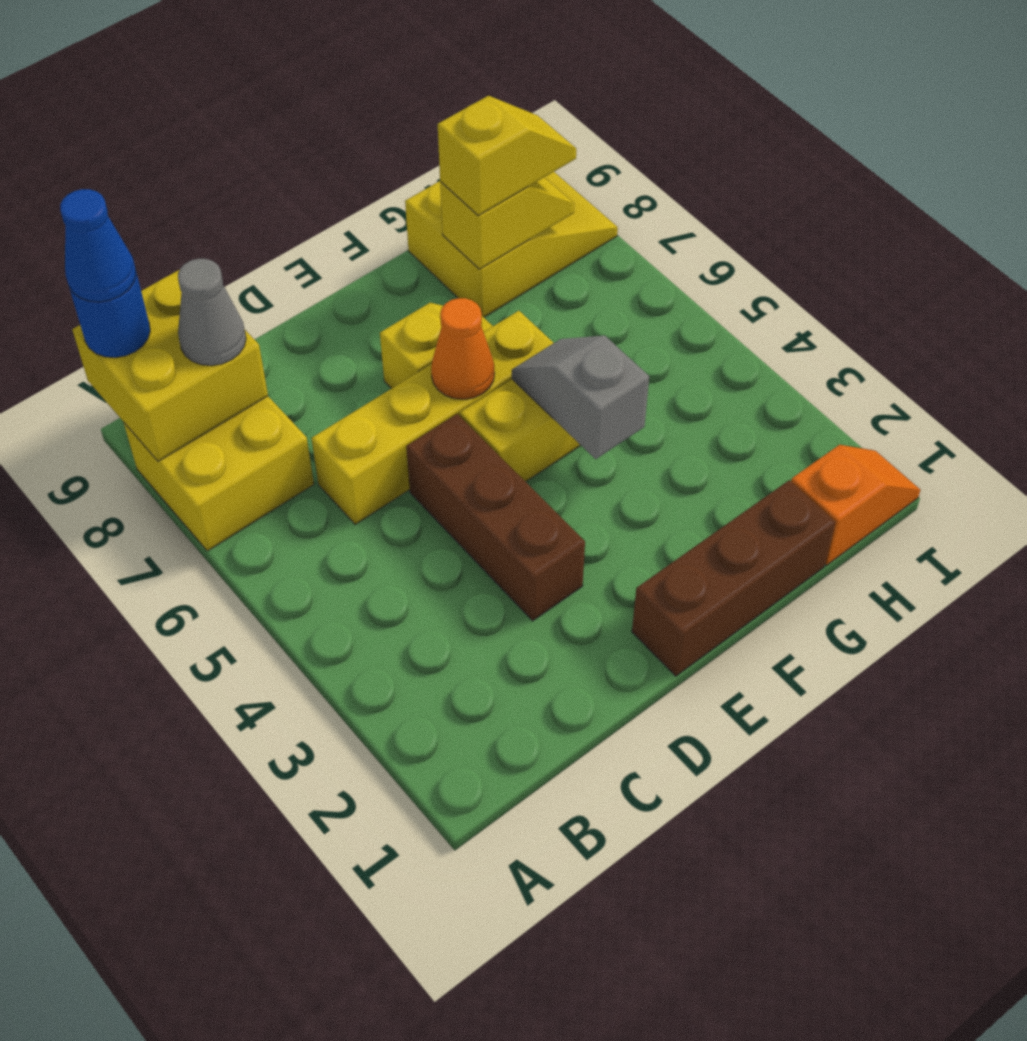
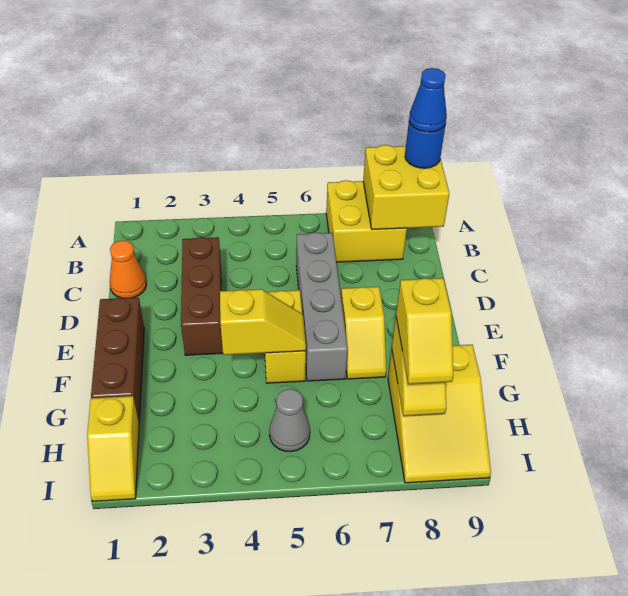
grey 1x1 cone [178,259,246,366] -> grey 1x1 cone moved to [269,389,310,452]
yellow 1x4 brick [311,311,553,524] -> grey 1x4 brick [296,232,348,381]
brown 1x3 brick [406,414,585,621] -> brown 1x3 brick turned to [181,237,223,355]
orange 1x1 cone [431,298,495,399] -> orange 1x1 cone moved to [110,240,147,298]
grey 1x2 slope [512,336,649,459] -> yellow 1x2 slope [220,289,306,355]
orange 1x2 slope [791,445,920,565] -> yellow 1x2 slope [87,396,139,501]

